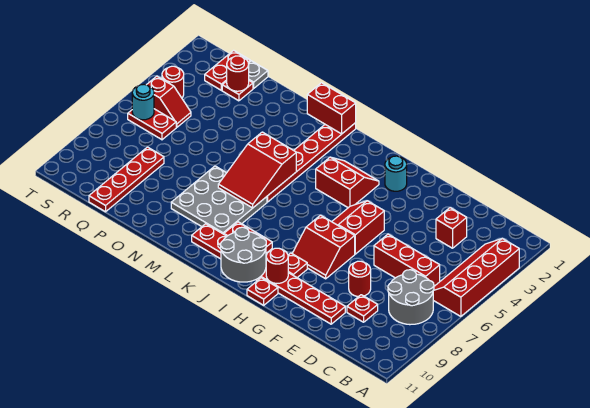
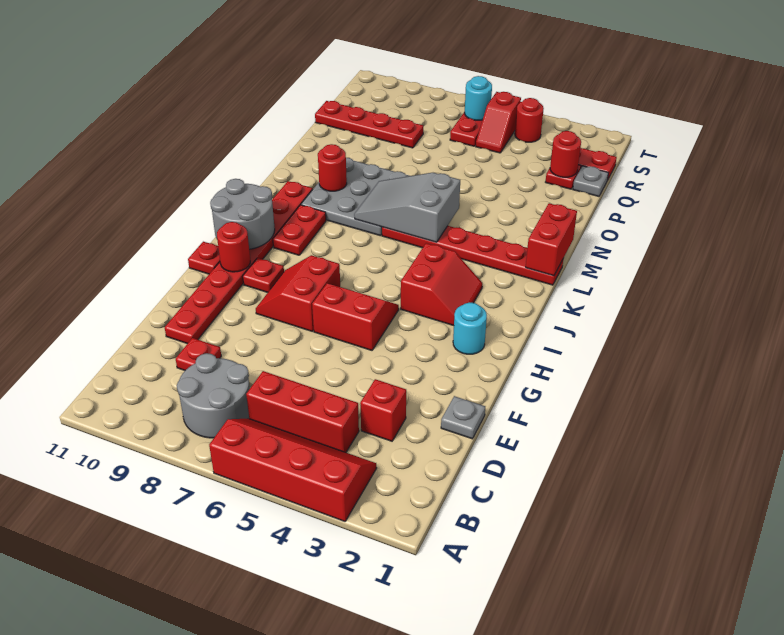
red 1x3 brick [374,234,440,286] -> red 1x3 brick turned to [246,371,359,452]
none -> grey 1x1 plate [441,396,485,439]
red 1x1 round brick [349,261,371,297] -> red 1x1 round brick moved to [318,144,347,191]
red 2x3 slope [218,132,296,208] -> grey 2x3 slope [354,172,460,242]

